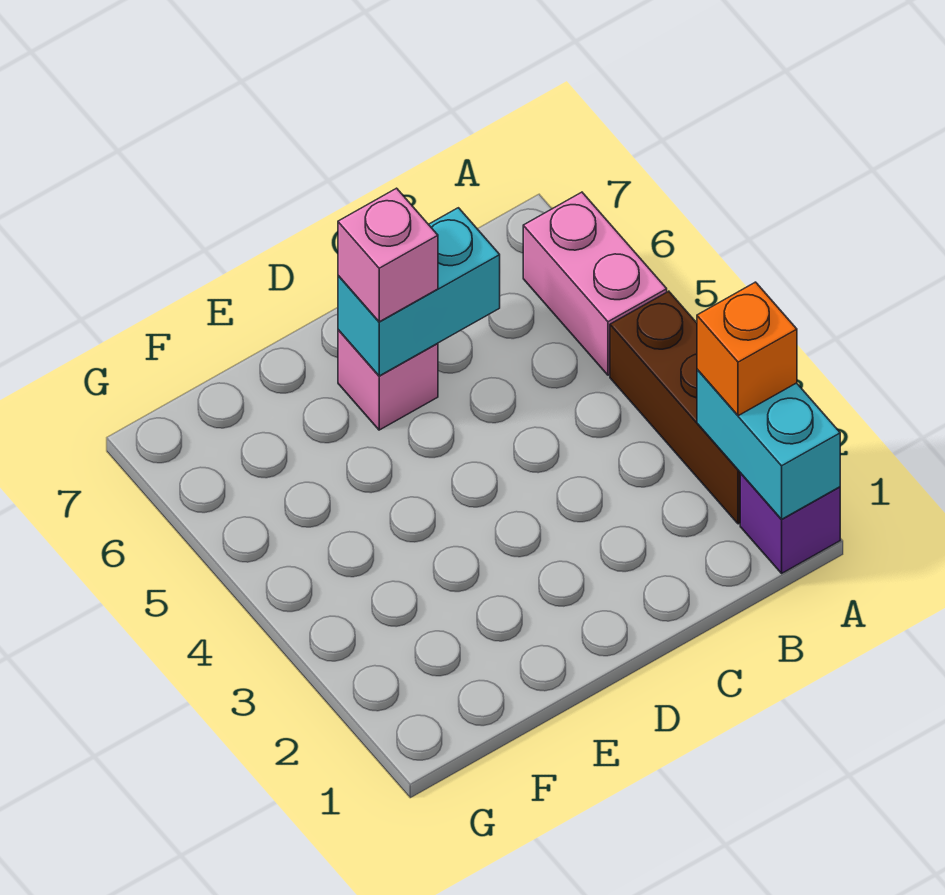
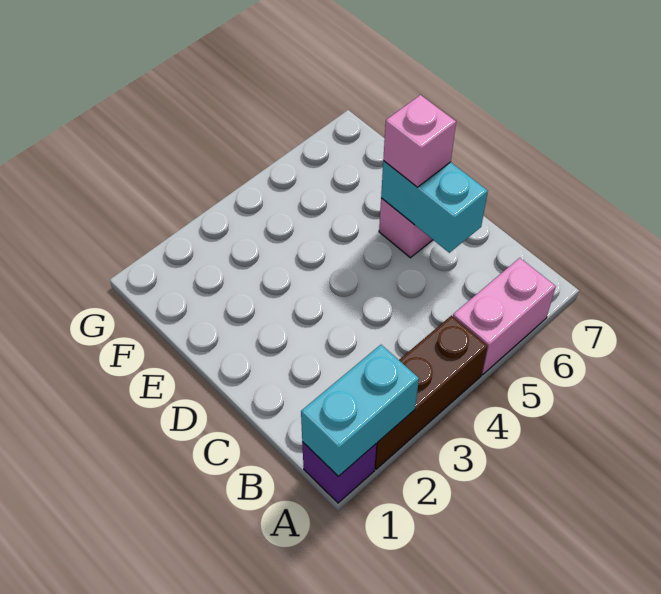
orange 1x1 brick [697,282,797,416] -> none

